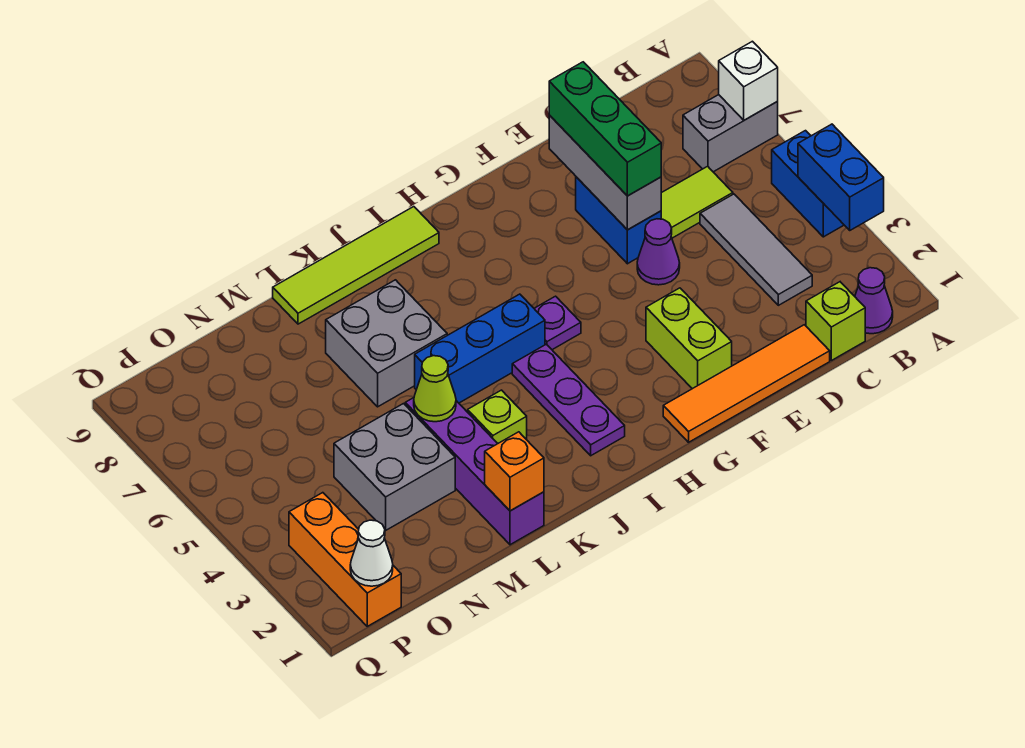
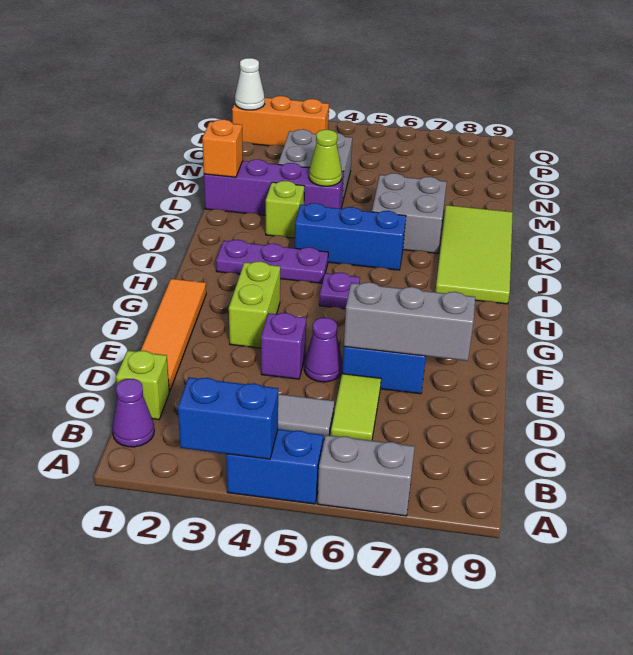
grey 1x2 brick [683,95,778,172] -> grey 1x2 brick turned to [317,435,415,516]
white 1x1 brick [719,41,778,120] -> none
none -> purple 1x1 brick [261,313,306,379]
green 1x3 brick [549,62,661,196] -> none
lime 1x2 brick [646,288,732,389] -> lime 1x2 brick turned to [229,261,280,348]
blue 1x3 brick [415,294,545,403] -> blue 1x3 brick turned to [295,203,406,270]
lime 1x4 tile [273,207,439,324] -> lime 2x4 tile [435,205,513,304]

